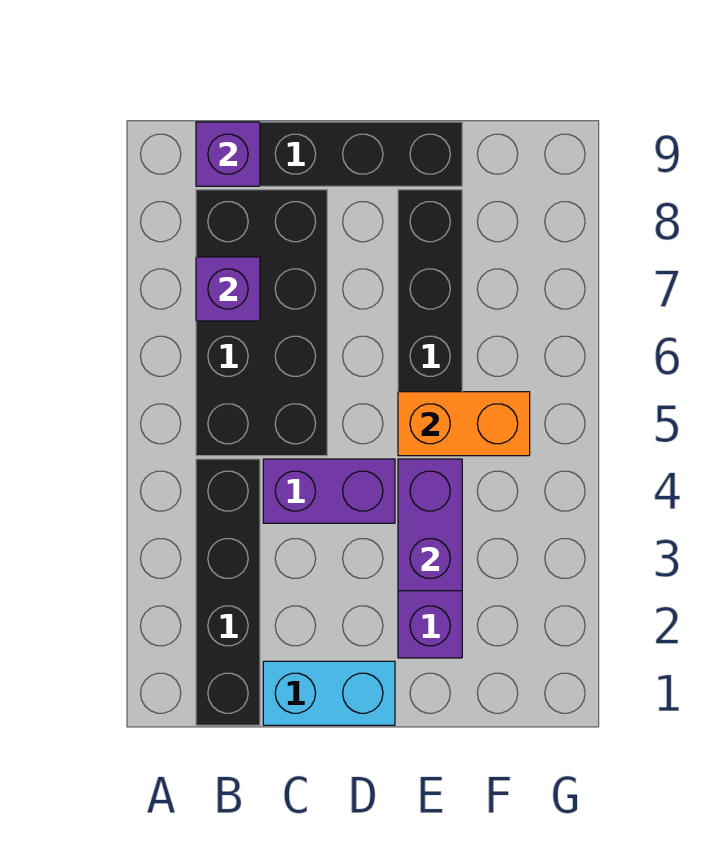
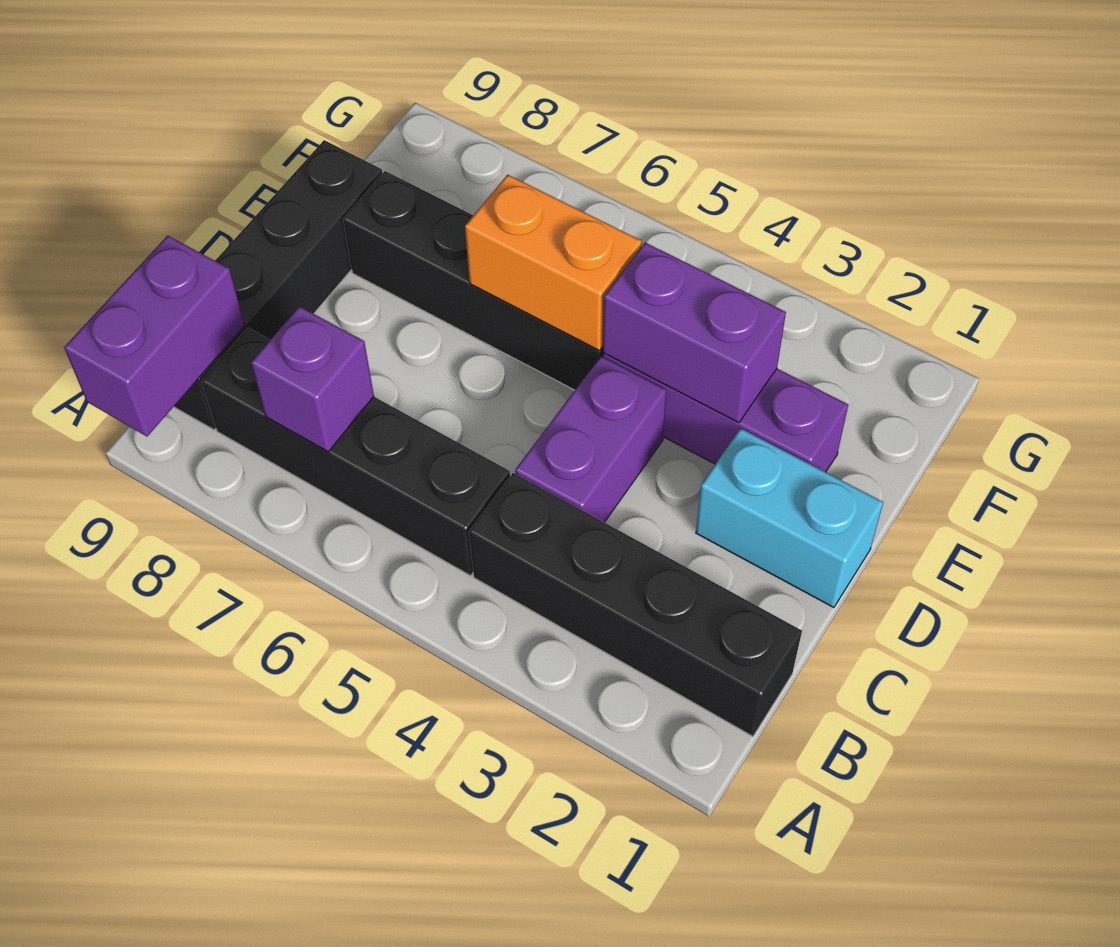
black 2x4 brick [196,190,327,456] -> black 1x4 brick [201,328,510,576]
purple 1x1 brick [196,122,260,186] -> purple 1x2 brick [64,236,245,436]
cyan 1x2 brick [263,661,395,725] -> cyan 1x2 brick turned to [696,428,883,607]
orange 1x2 brick [398,392,530,456] -> orange 1x2 brick turned to [465,175,642,351]

